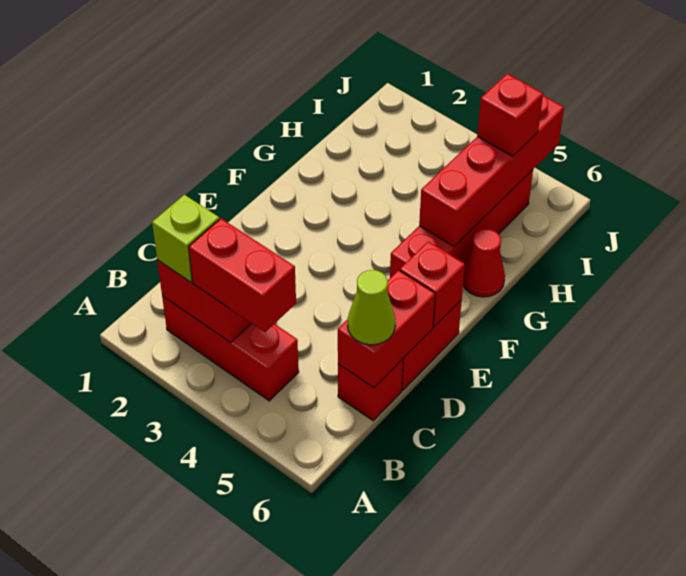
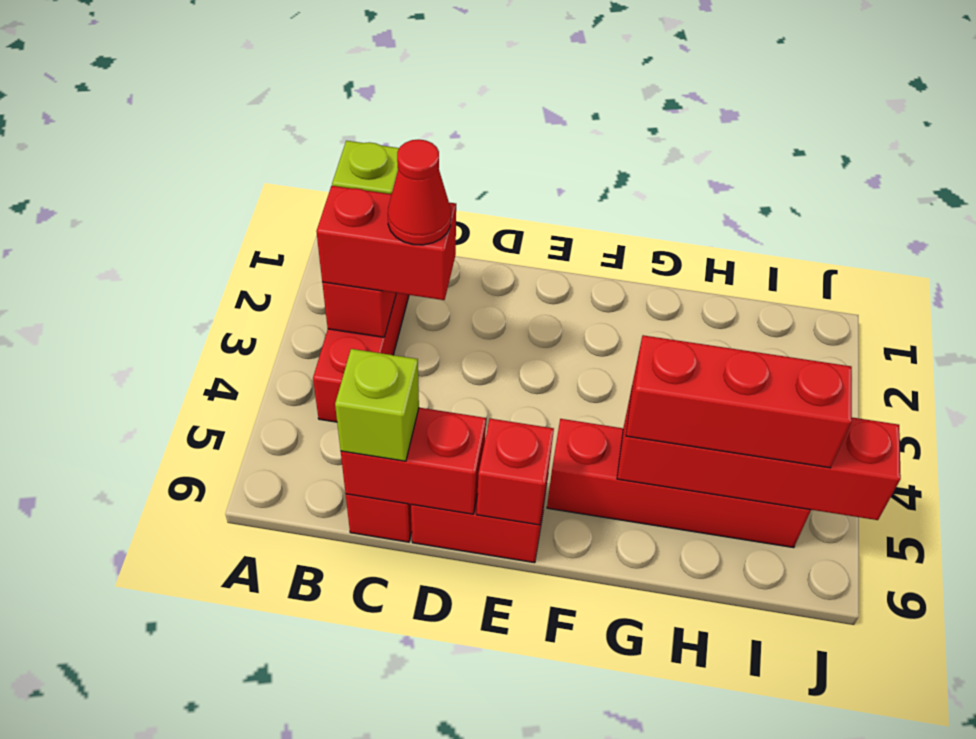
red 1x2 brick [189,219,296,332] -> red 1x2 brick turned to [316,186,456,300]
lime 1x1 cone [348,270,395,345] -> lime 1x1 brick [335,349,419,461]
red 1x1 cone [463,229,505,297] -> red 1x1 cone moved to [388,139,451,245]
red 1x1 brick [477,74,543,156] -> red 1x3 brick [626,335,852,468]

